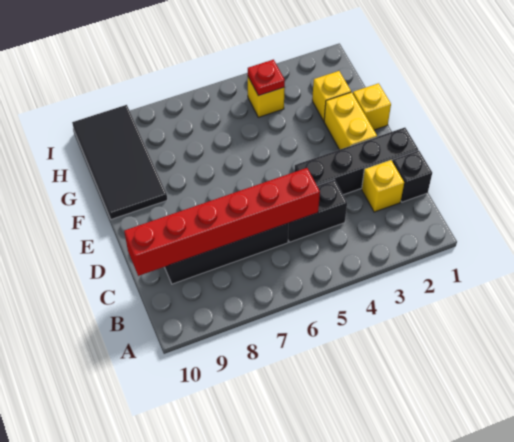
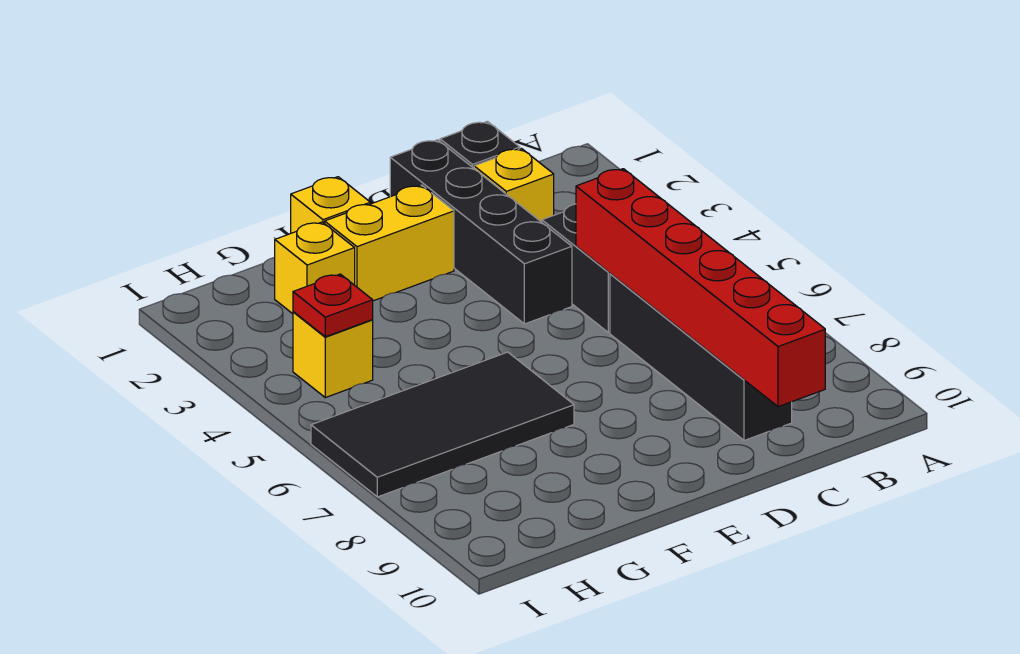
black 2x4 tile [72,105,167,219] -> black 2x4 tile moved to [311,352,574,497]

